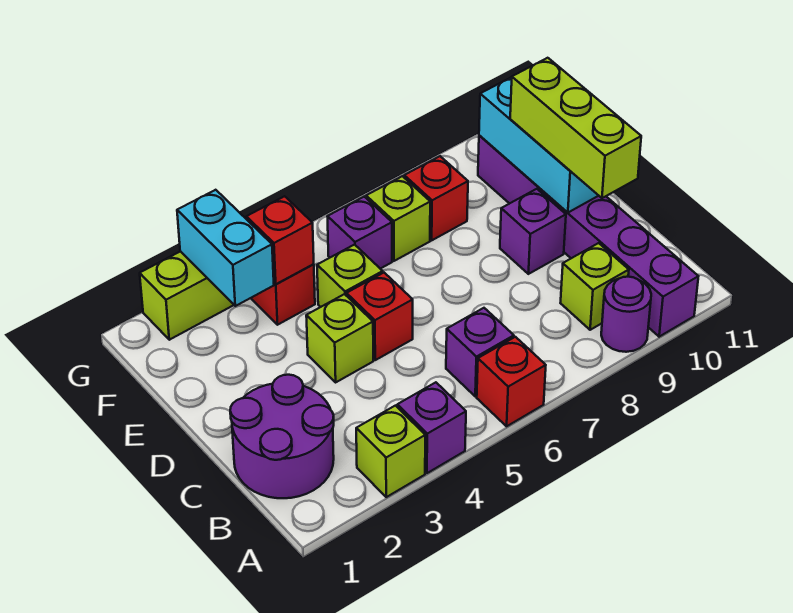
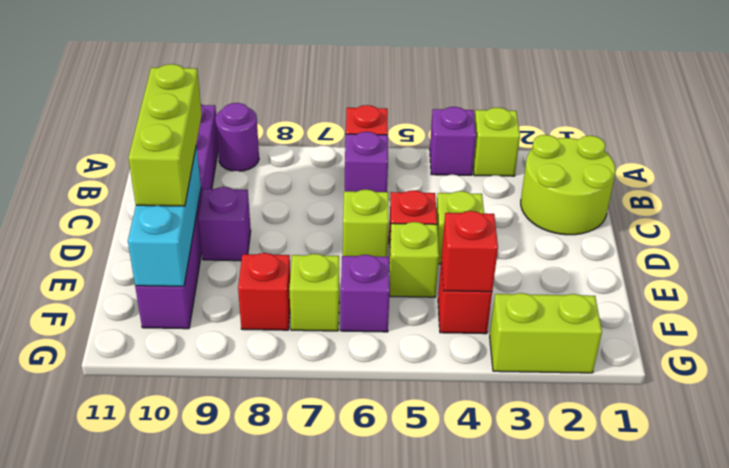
purple 2x2 round brick [230,375,334,498] -> lime 2x2 round brick [521,135,616,235]
lime 1x1 brick [561,243,629,330] -> lime 1x1 brick moved to [343,189,389,257]
cyan 1x2 brick [177,190,274,306] -> none

